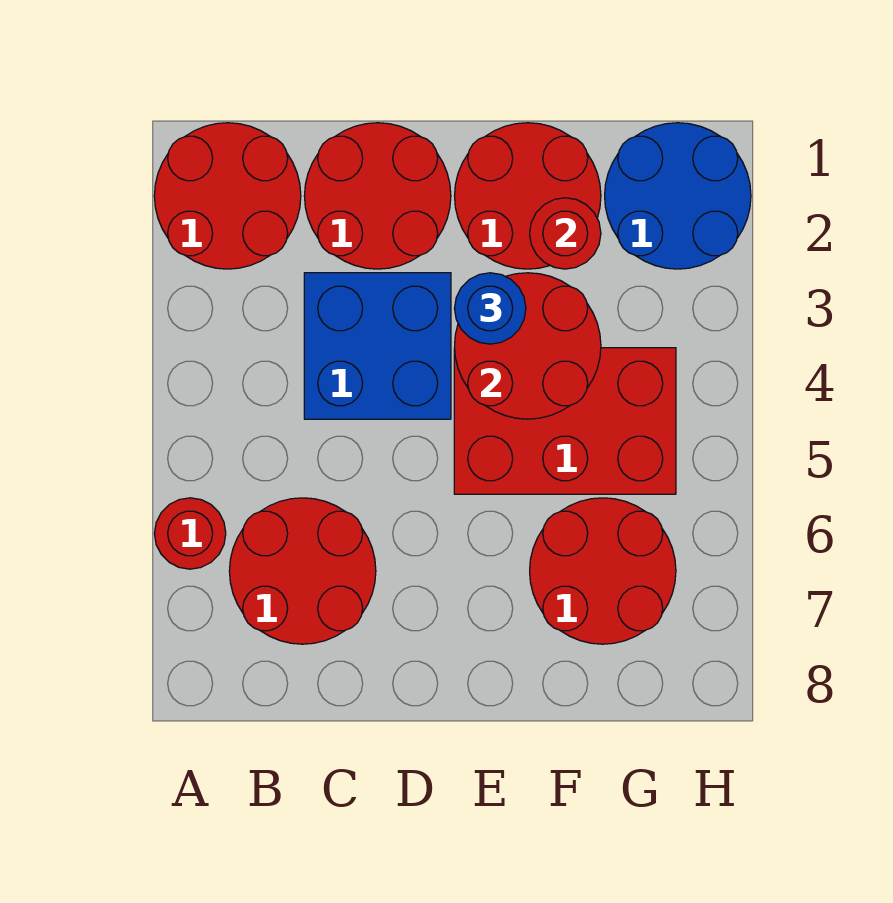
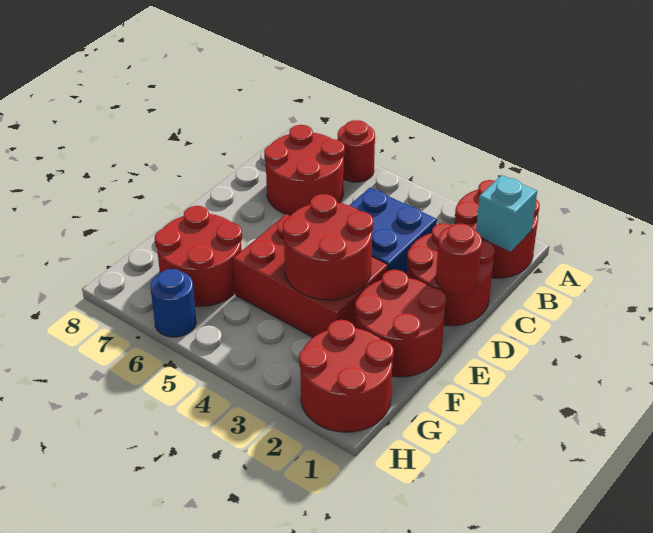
none -> cyan 1x1 brick [476,175,537,252]
blue 1x1 round brick [455,273,526,344] -> blue 1x1 round brick moved to [150,269,196,337]
red 2x3 brick [454,348,676,494] -> red 2x3 brick turned to [233,214,388,337]
red 1x1 round brick [530,198,601,269] -> red 1x1 round brick moved to [436,223,482,294]
blue 2x2 round brick [605,123,751,269] -> red 2x2 round brick [299,320,394,432]

